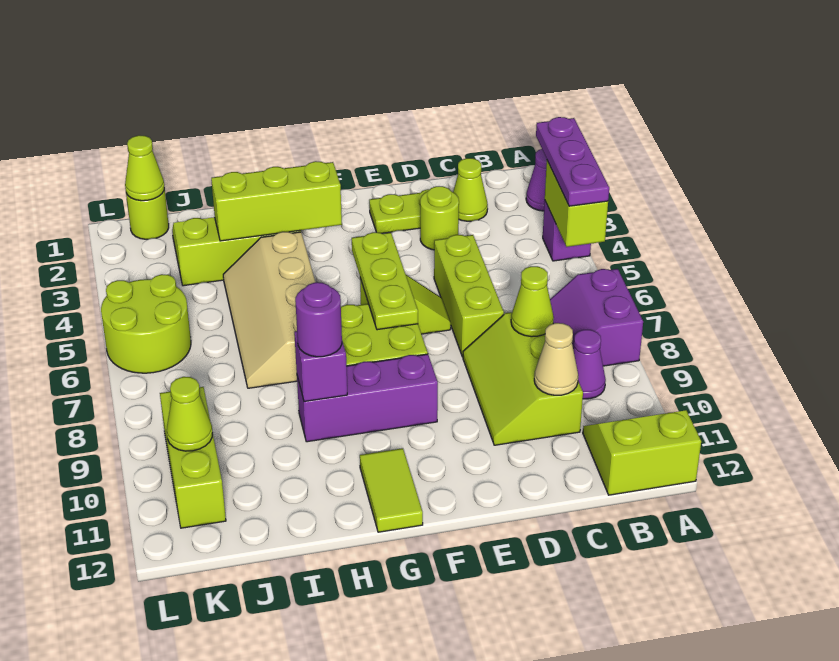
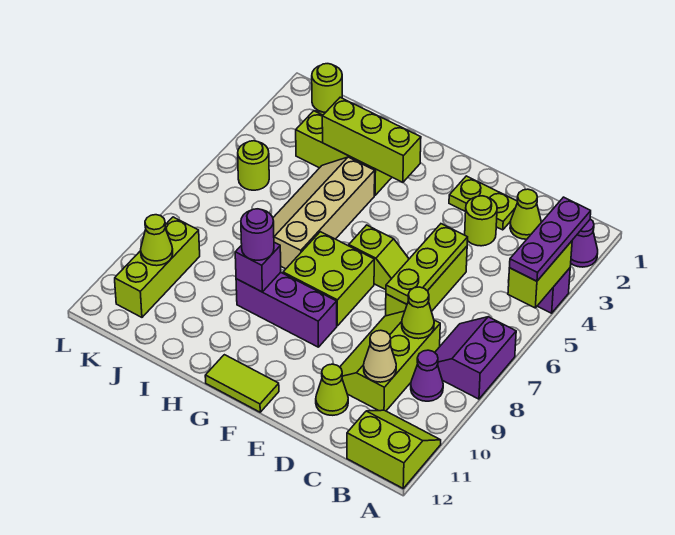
lime 1x3 plate [352,232,418,330] -> lime 1x3 plate moved to [386,224,468,304]
lime 1x2 tile [360,448,423,532] -> lime 1x2 tile turned to [205,355,279,412]
lime 1x1 cone [125,135,164,201] -> lime 1x1 cone moved to [316,364,348,415]
lime 2x2 round brick [101,274,191,373] -> lime 1x1 round brick [238,141,269,190]

